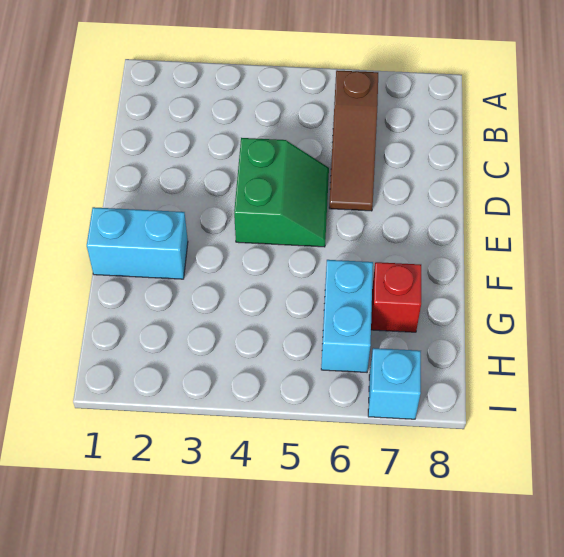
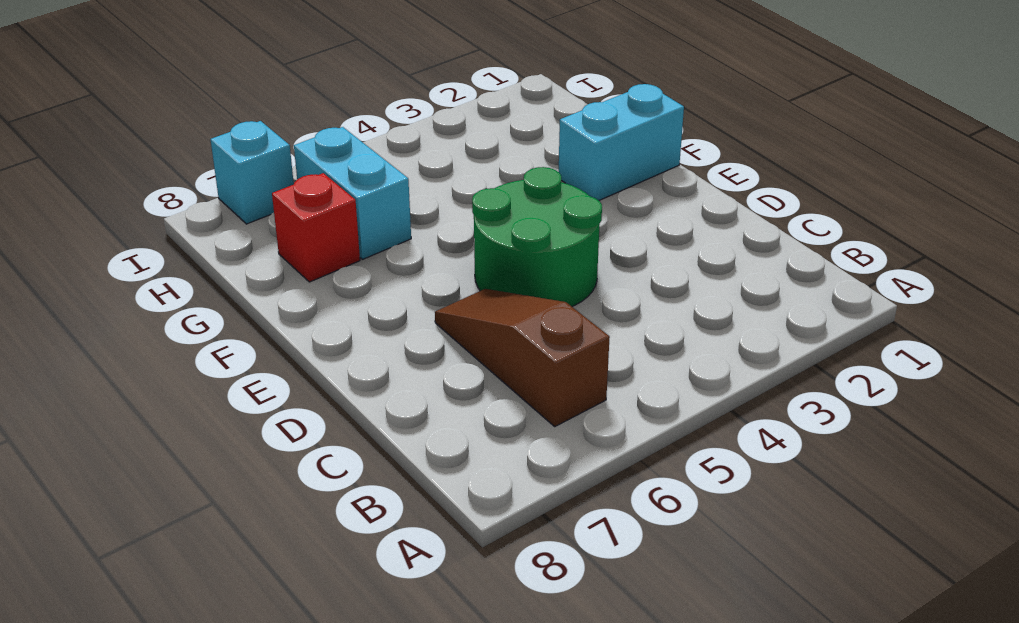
green 2x2 slope [234,138,329,247] -> green 2x2 round brick [472,167,602,306]

